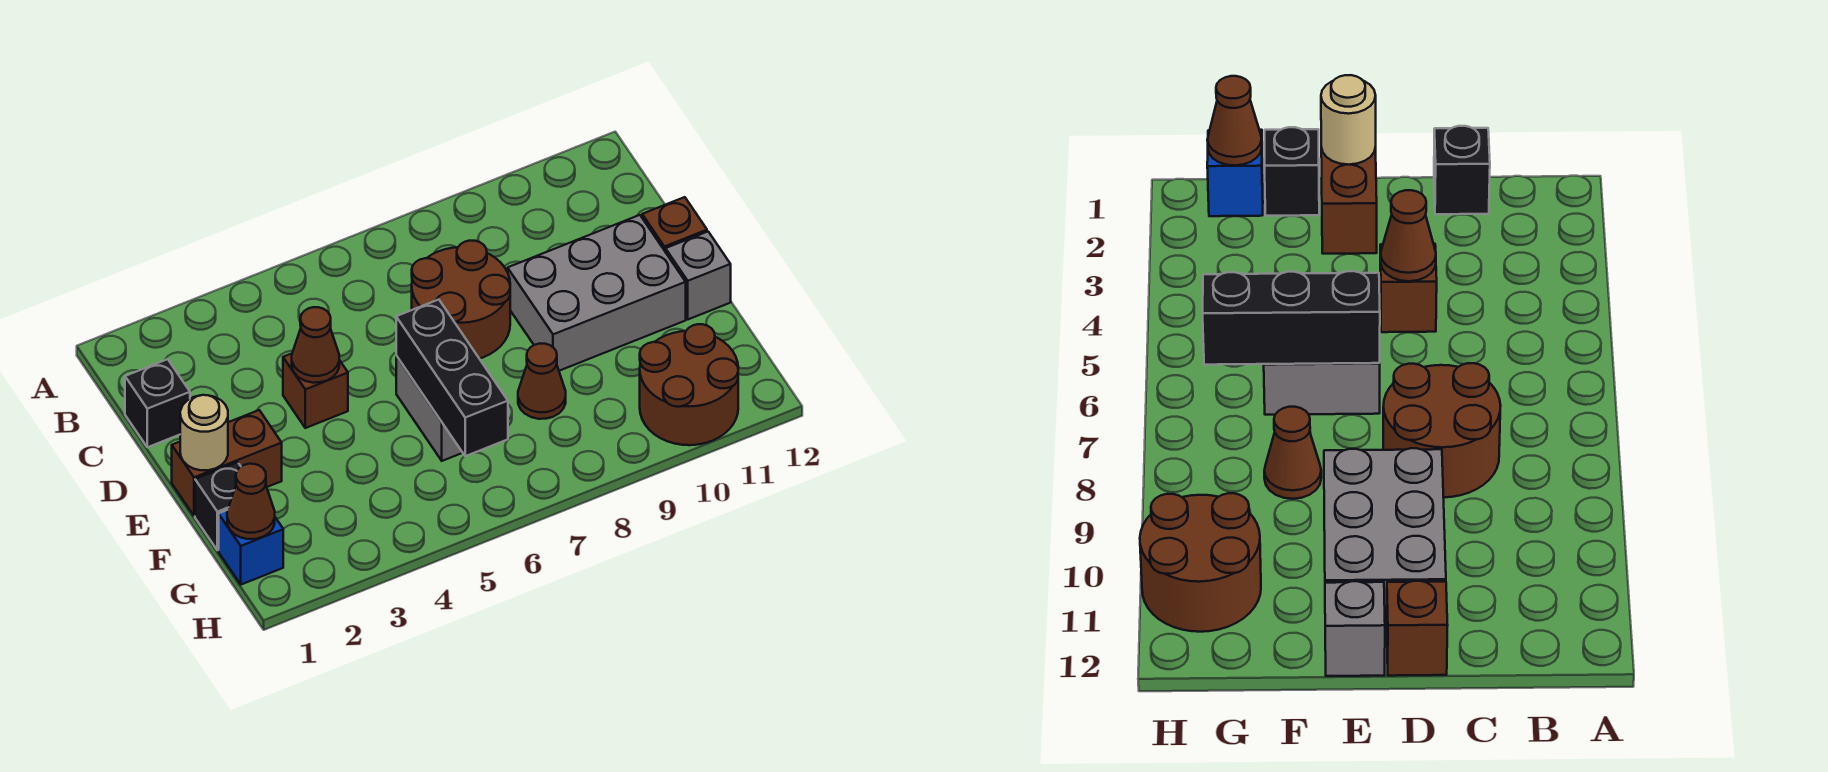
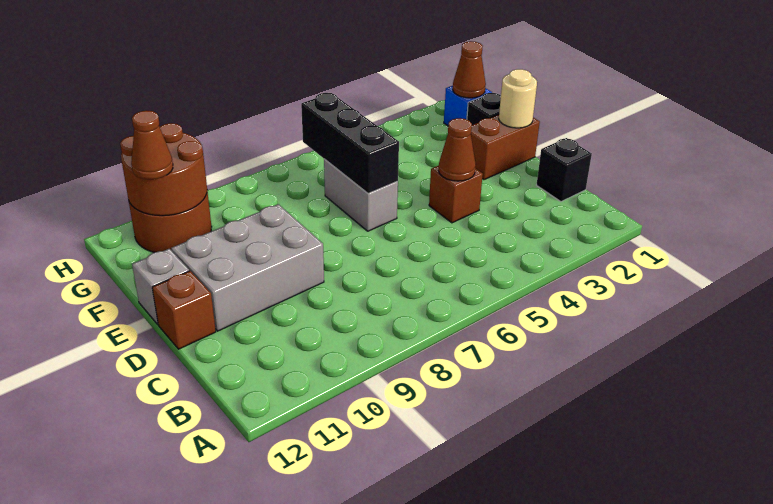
brown 2x2 round brick [412,241,510,359] -> brown 2x2 round brick moved to [120,123,207,216]
brown 1x1 cone [518,344,566,419] -> brown 1x1 cone moved to [131,110,173,179]

